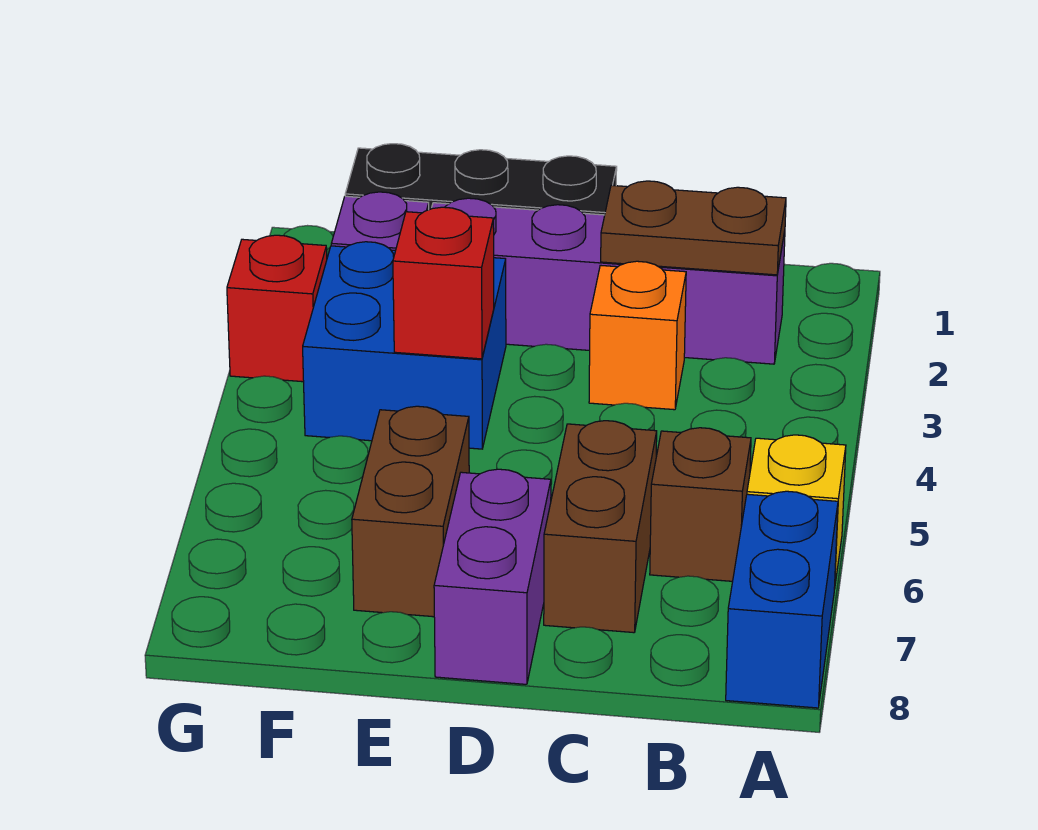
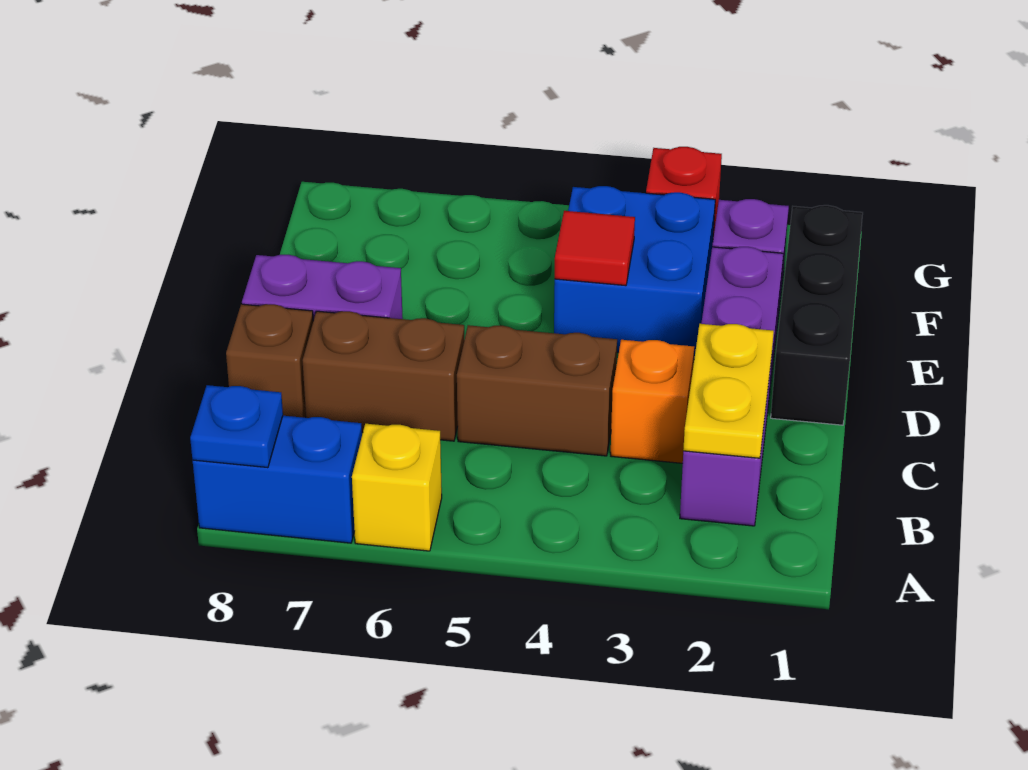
none -> blue 1x1 plate [190,385,283,468]
brown 1x2 plate [601,181,786,275] -> yellow 1x2 plate [683,324,774,458]
brown 1x1 brick [650,428,751,581] -> brown 1x1 brick moved to [226,304,313,418]
red 1x1 brick [393,207,494,359] -> red 1x1 tile [555,211,635,286]
brown 1x2 brick [352,406,469,617] -> brown 1x2 brick moved to [457,325,617,456]

